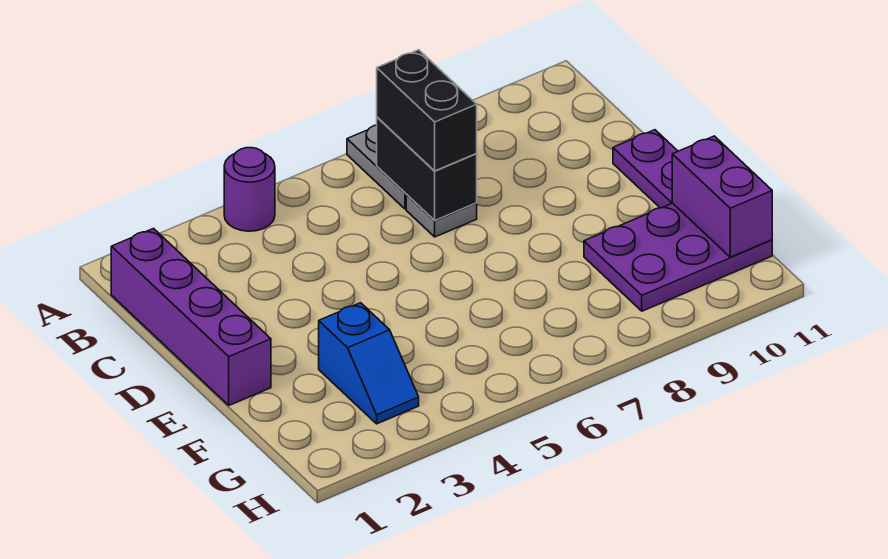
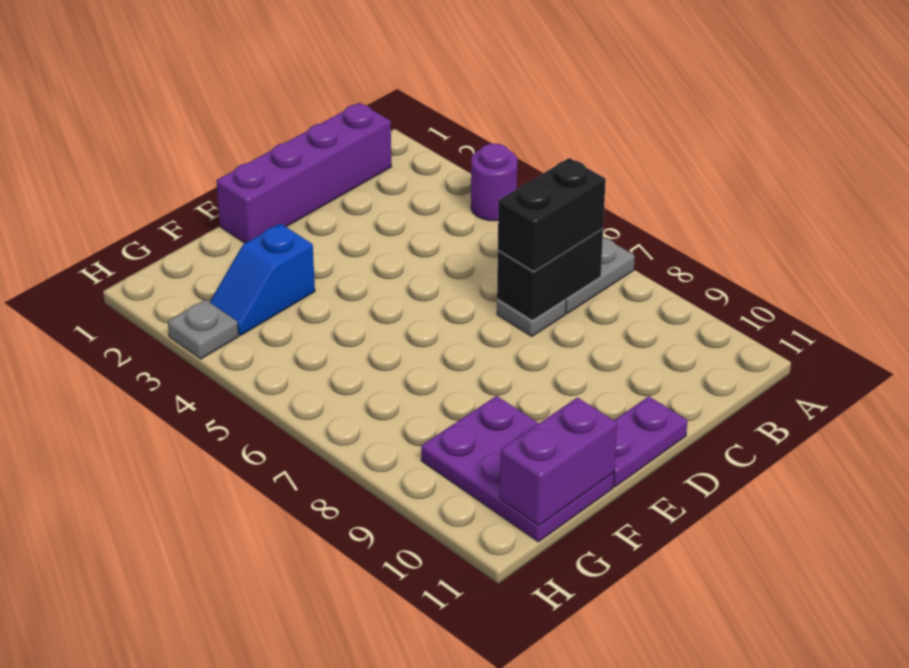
none -> grey 1x1 plate [168,300,238,359]

